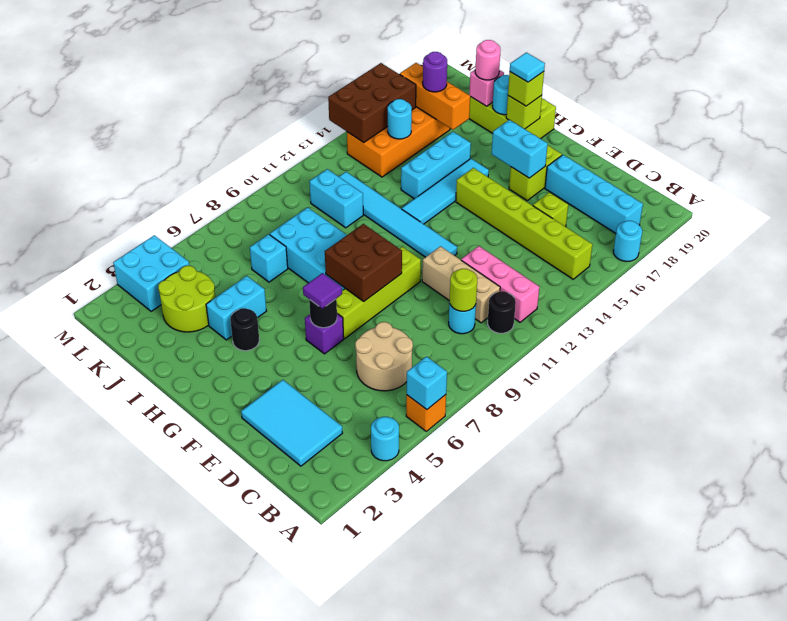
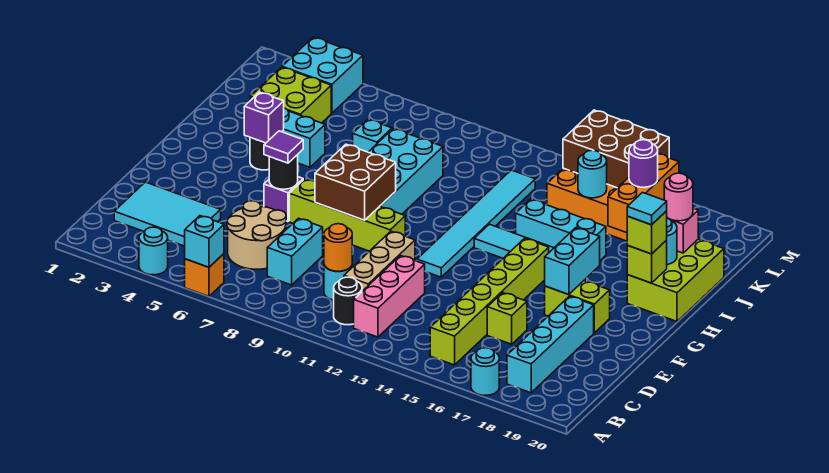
cyan 2x3 tile [241,380,342,466] -> cyan 2x3 tile turned to [114,182,221,246]
lime 1x1 round brick [450,269,477,311] -> orange 1x1 round brick [324,224,352,271]
none -> purple 1x1 brick [244,92,284,143]
lime 2x2 round brick [158,266,215,332] -> lime 2x2 brick [251,67,331,123]
cyan 1x2 brick [309,169,363,228] -> cyan 1x2 brick moved to [267,218,323,285]

